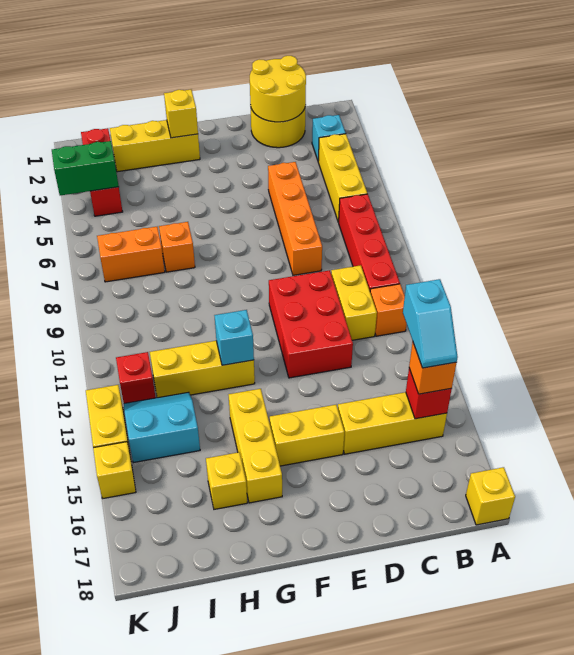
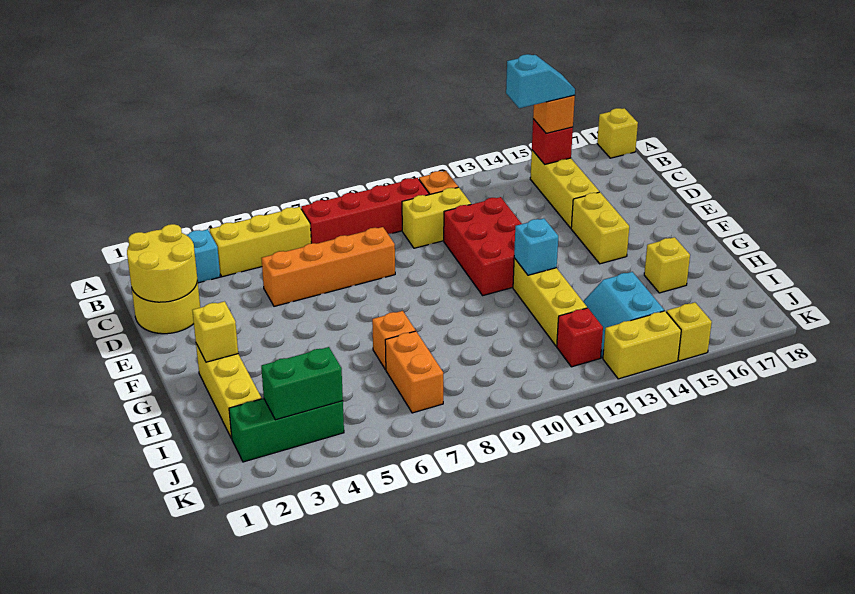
red 2x3 brick [269,270,353,378] -> red 2x3 brick turned to [444,197,522,295]
yellow 1x3 brick [229,389,282,503] -> none
red 1x3 brick [81,128,123,216] -> green 1x3 brick [229,398,344,462]
green 1x2 brick [52,141,119,196] -> green 1x2 brick turned to [261,347,343,420]

